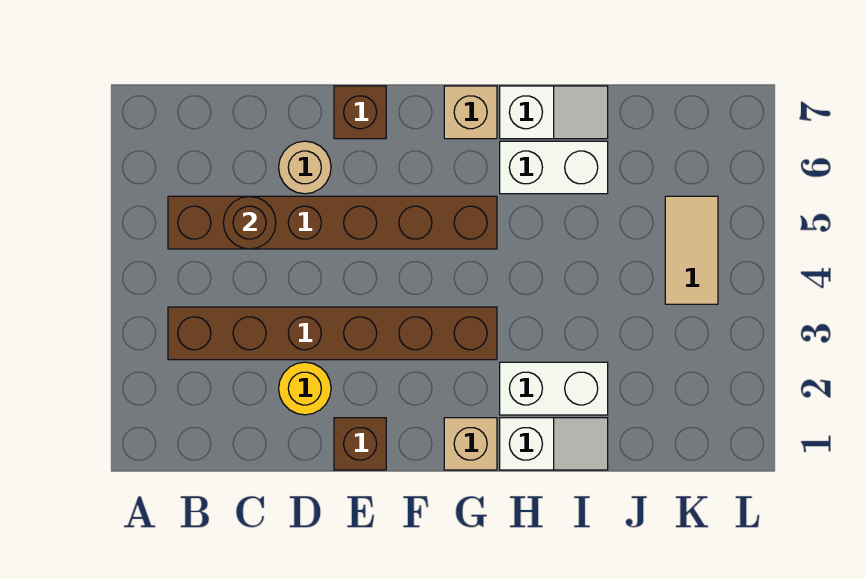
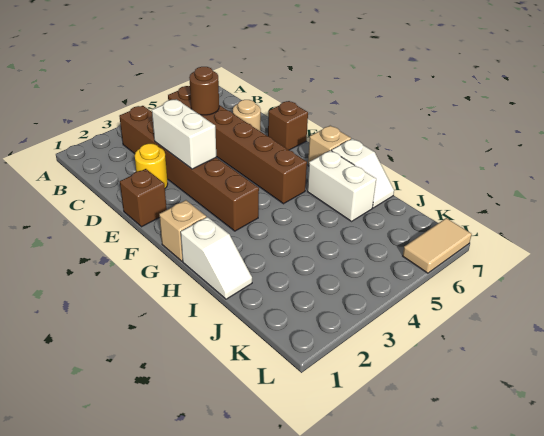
white 1x2 brick [500,362,608,415] -> white 1x2 brick moved to [152,99,216,169]
tan 1x2 tile [665,196,718,304] -> tan 1x2 tile moved to [403,218,472,273]

